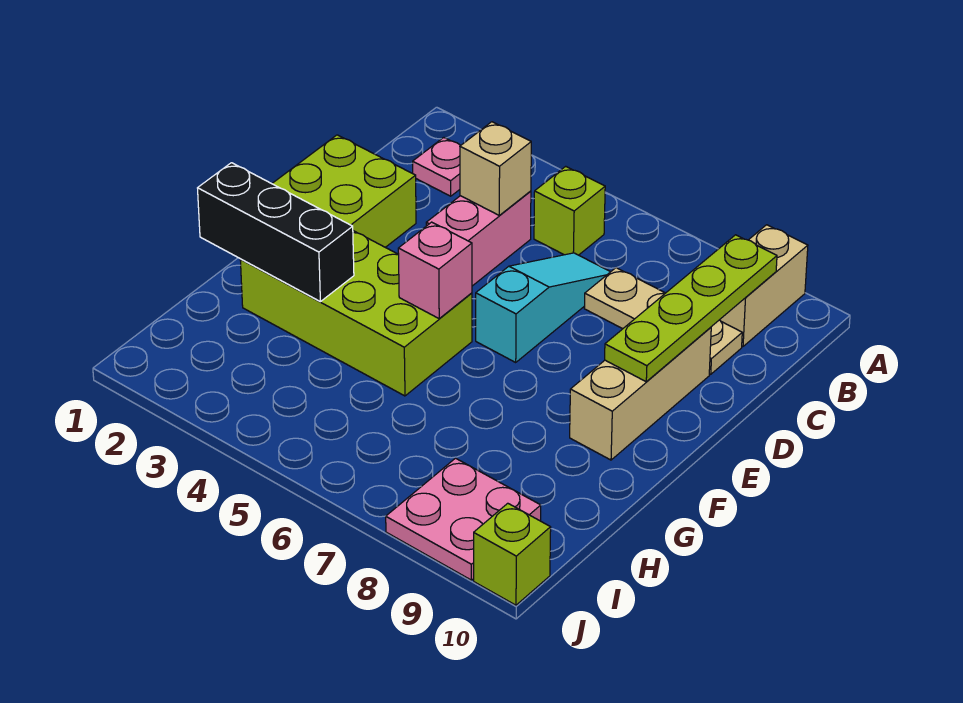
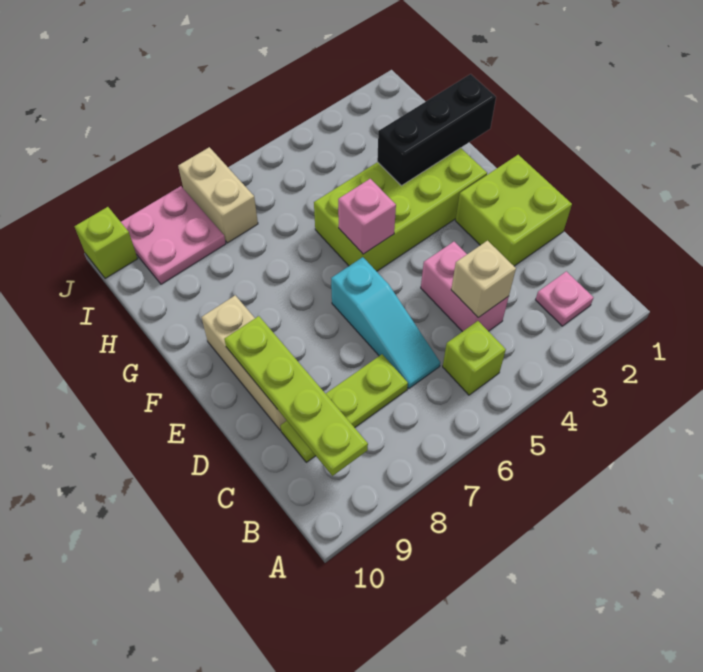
tan 1x2 brick [720,225,808,346] -> tan 1x2 brick moved to [178,147,258,243]
tan 1x3 plate [584,268,742,374] -> lime 1x3 plate [281,354,408,462]

